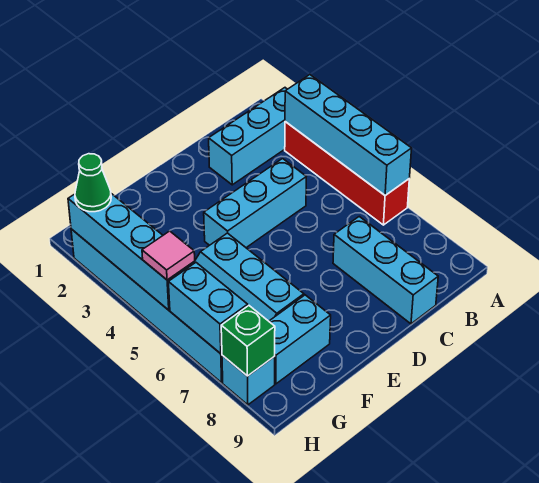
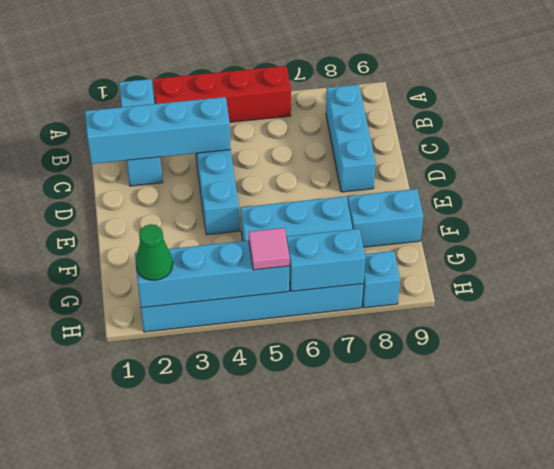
cyan 1x4 brick [285,75,412,195] -> cyan 1x4 brick moved to [85,97,231,164]
cyan 1x3 brick [333,217,438,324] -> cyan 1x3 brick turned to [326,85,376,192]
cyan 1x2 brick [269,295,331,384] -> cyan 1x2 brick turned to [348,189,424,247]
green 1x1 brick [221,306,275,376] -> none

